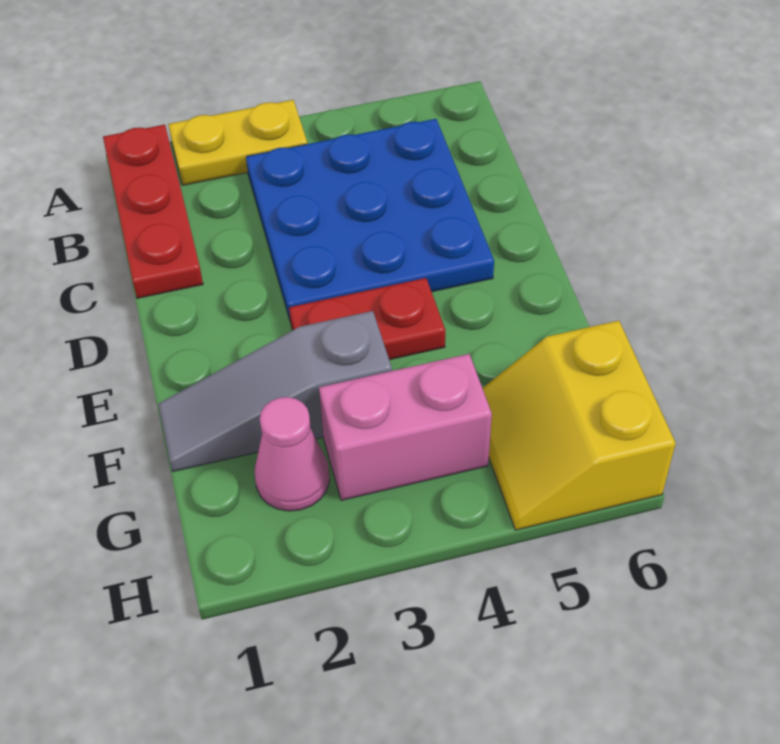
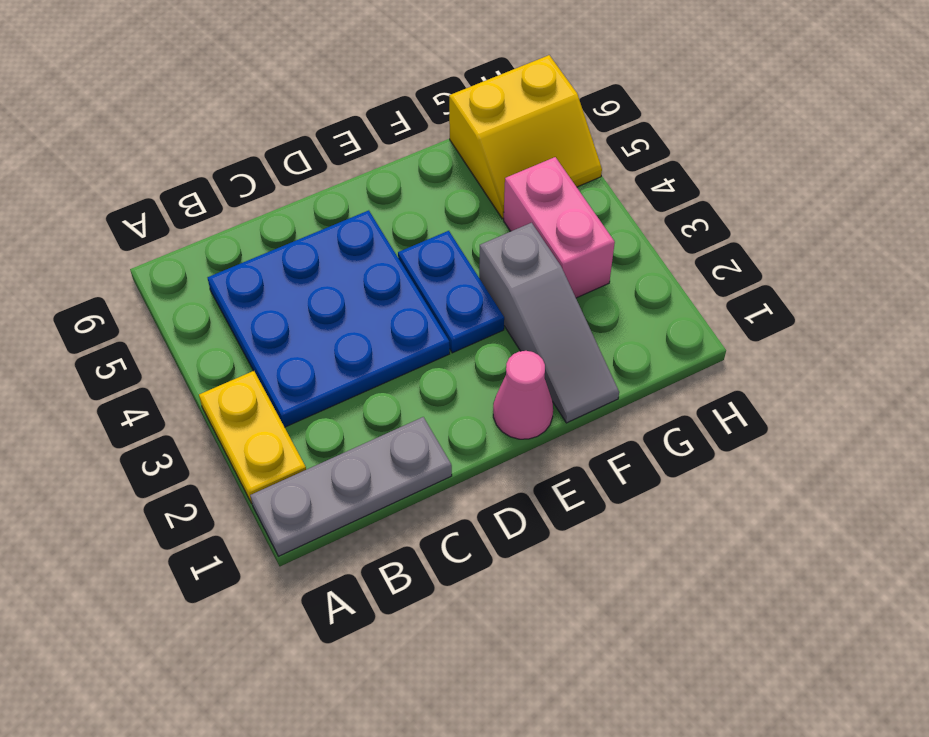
red 1x3 plate [103,125,203,298] -> grey 1x3 plate [250,417,452,556]
red 1x2 plate [289,278,445,360] -> blue 1x2 plate [398,231,504,353]
pink 1x1 cone [255,397,330,511] -> pink 1x1 cone moved to [493,351,553,439]

